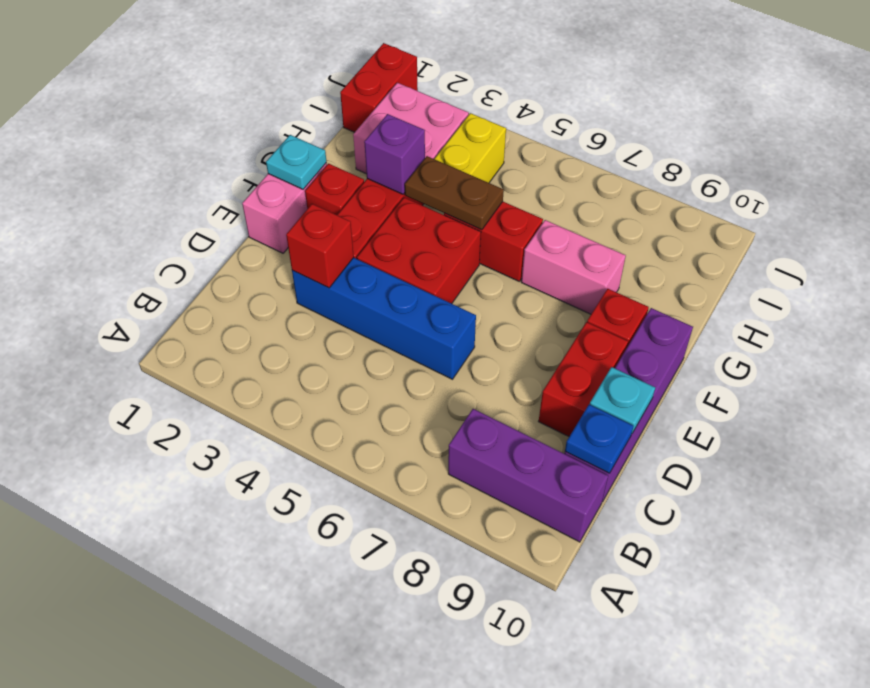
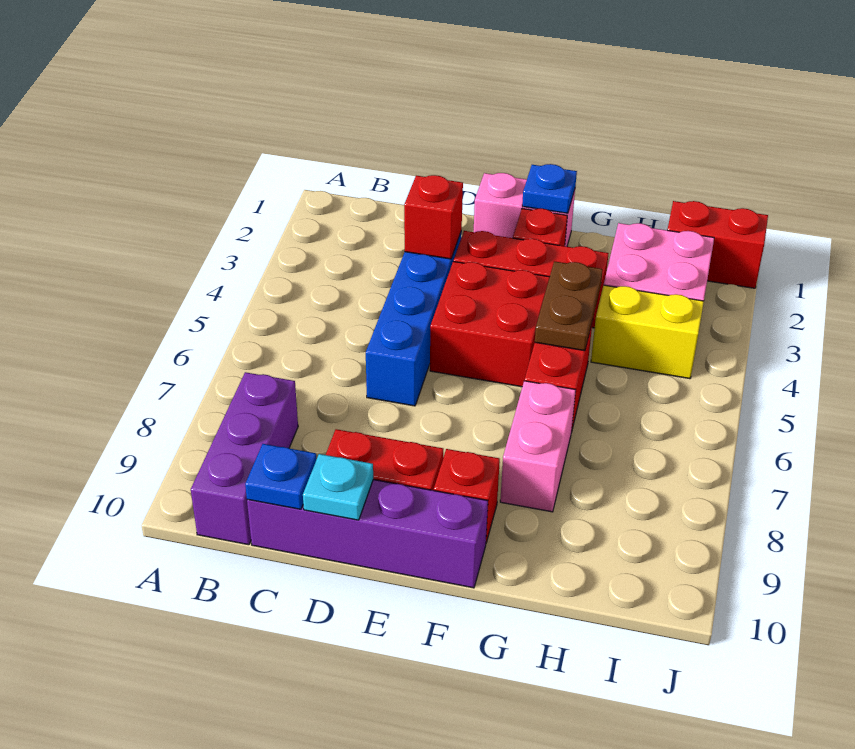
cyan 1x1 plate [266,135,327,189] -> blue 1x1 plate [522,164,577,213]
purple 1x1 brick [364,114,425,194] -> none

